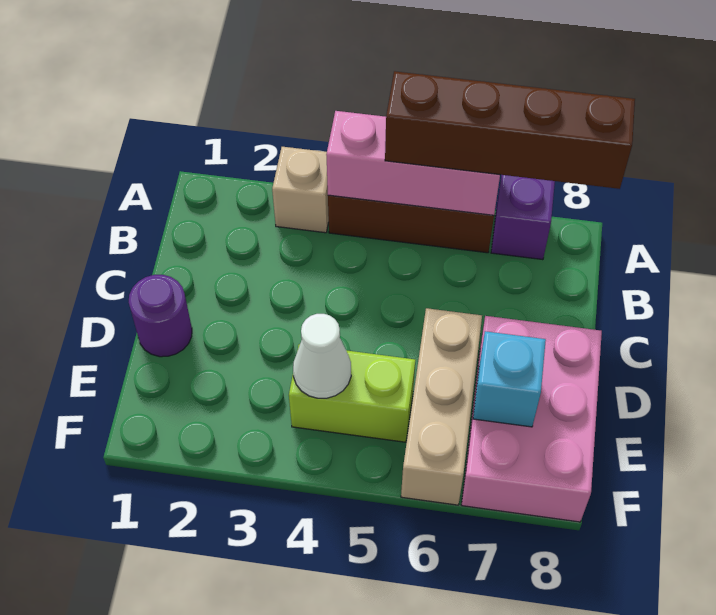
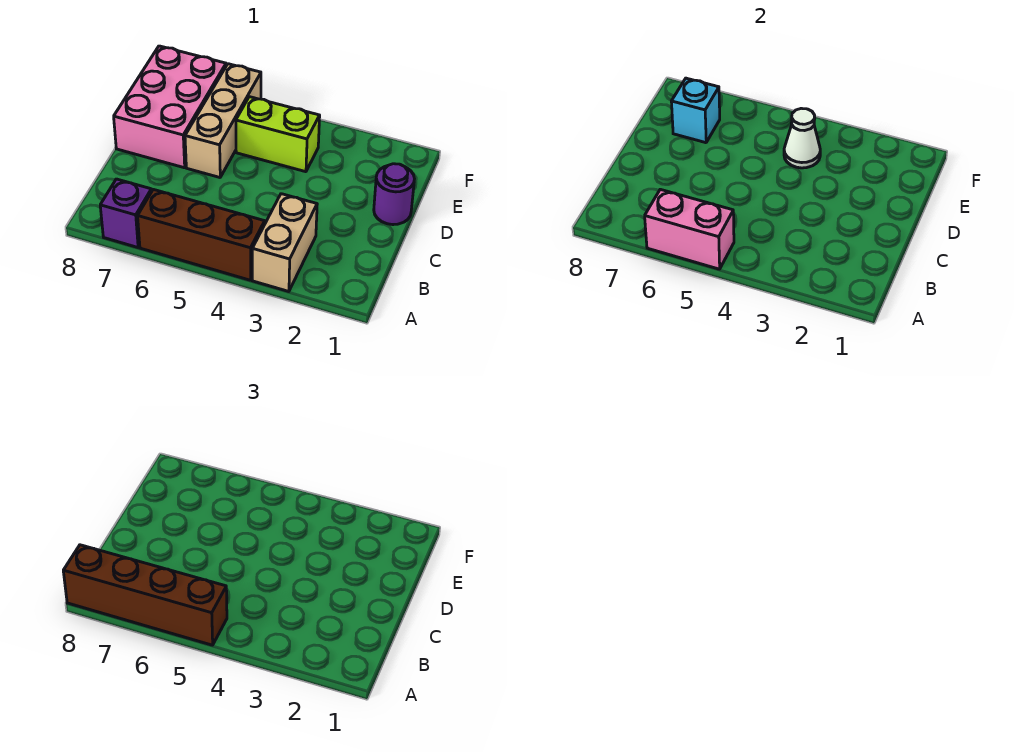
tan 1x1 brick [272,147,329,233] -> tan 1x2 brick [252,194,317,291]
pink 1x3 brick [326,111,500,215] -> pink 1x2 brick [645,189,734,269]

